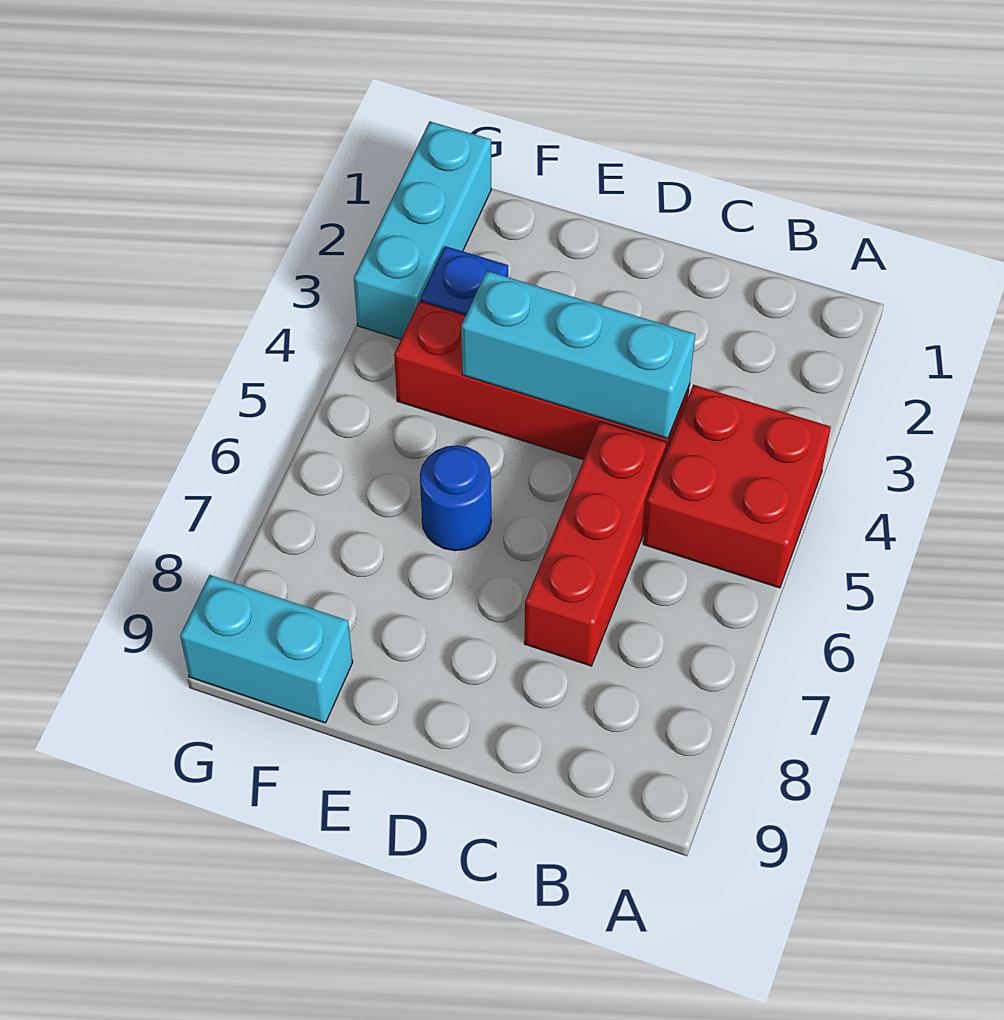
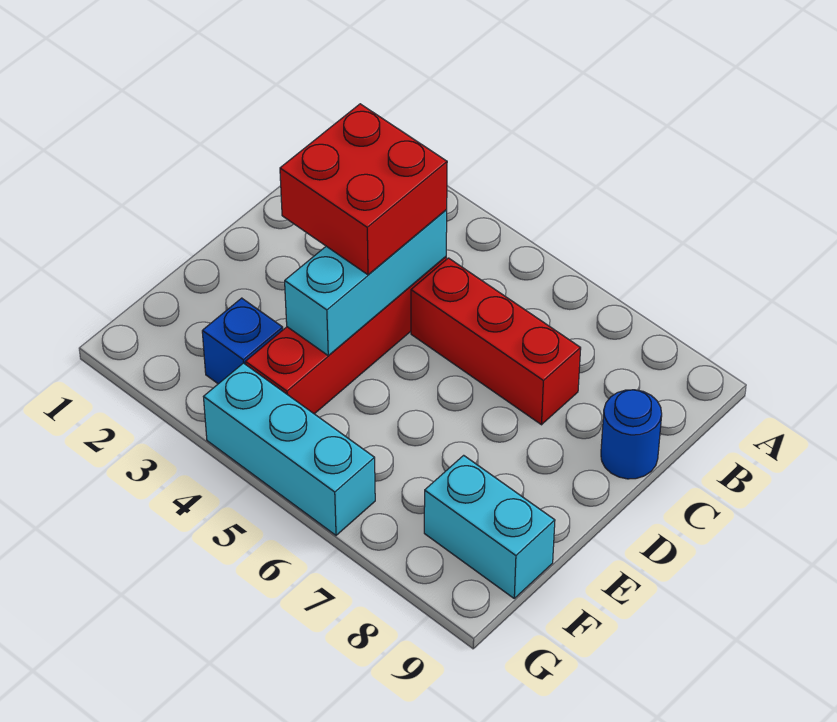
red 2x2 brick [643,385,831,588] -> red 2x2 brick moved to [280,104,447,275]
blue 1x1 round brick [420,445,491,551] -> blue 1x1 round brick moved to [601,390,662,479]
cyan 1x2 brick [180,575,353,723] -> cyan 1x2 brick turned to [424,455,555,598]
cyan 1x3 brick [354,122,491,339] -> cyan 1x3 brick moved to [204,363,375,535]

